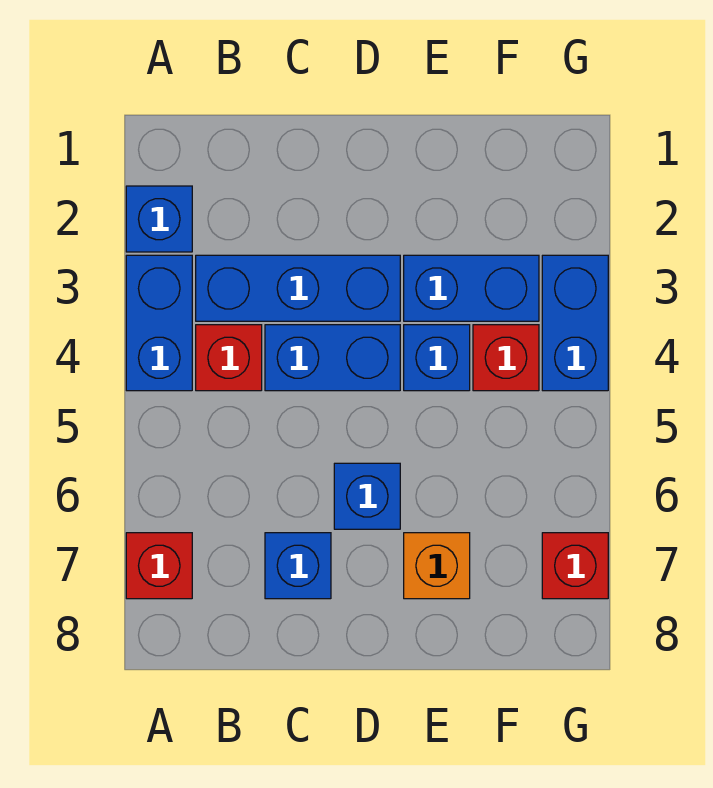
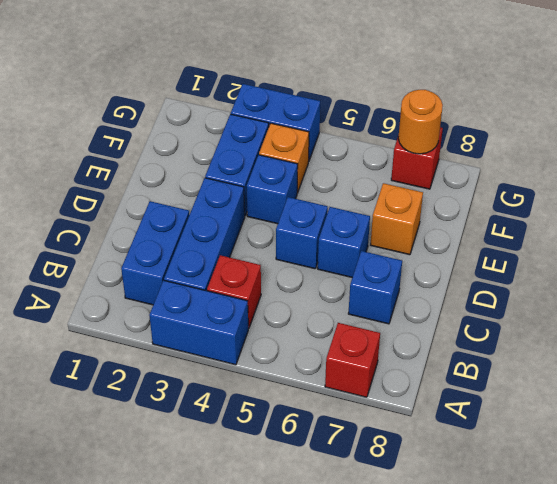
blue 1x1 brick [126,186,192,252] -> blue 1x1 brick moved to [276,197,328,269]
blue 1x2 brick [265,325,400,391] -> blue 1x2 brick moved to [121,201,189,305]
red 1x1 brick [473,325,539,391] -> orange 1x1 brick [259,123,309,193]
none -> orange 1x1 round brick [398,90,443,154]

